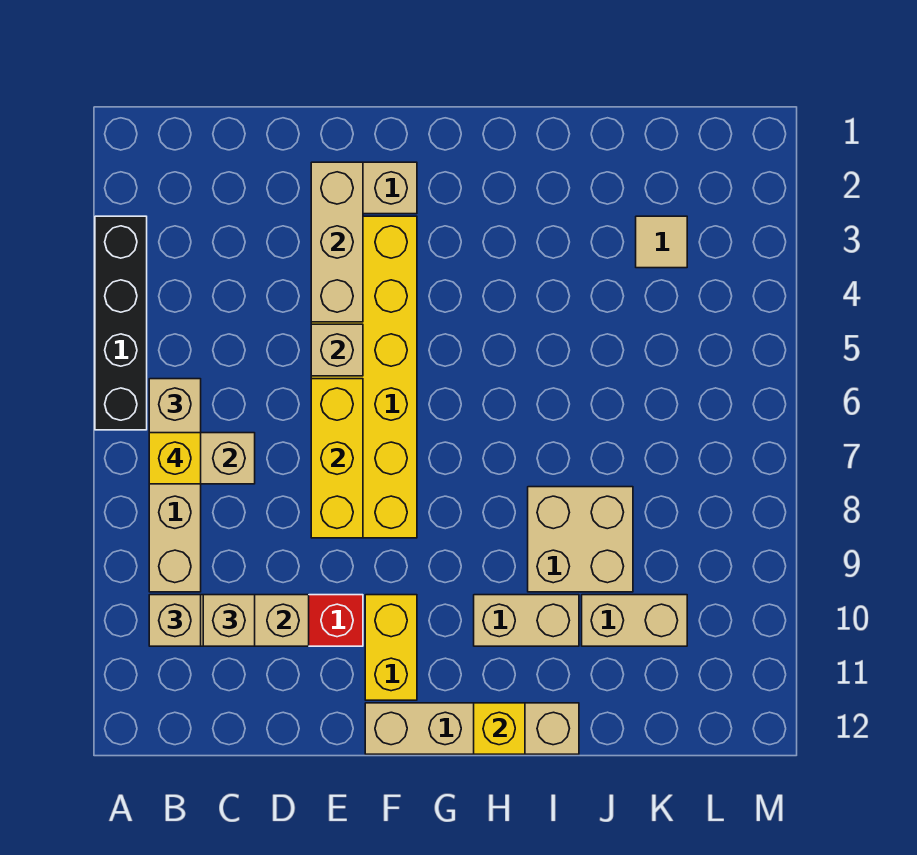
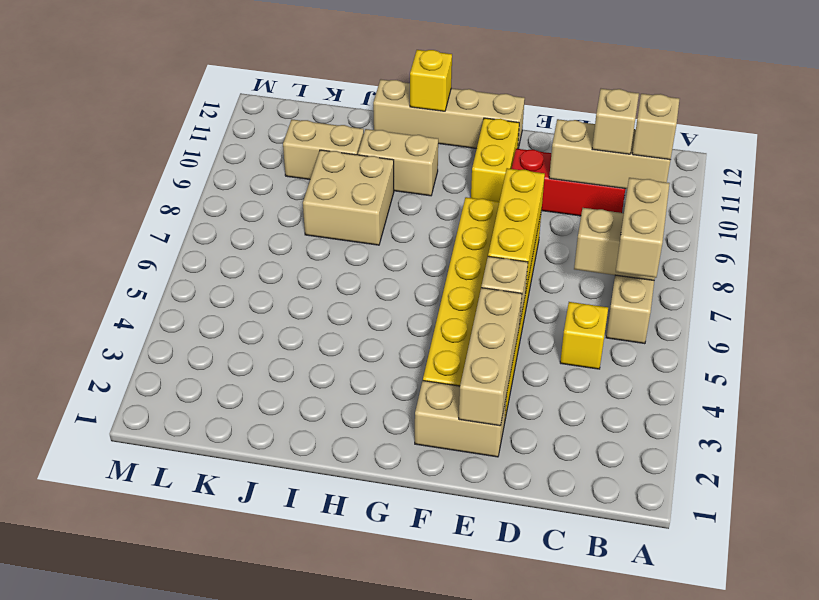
black 1x4 brick [95,216,147,430] -> none
yellow 1x1 brick [149,433,201,484] -> yellow 1x1 brick moved to [560,302,608,369]
tan 1x1 tile [636,216,687,268] -> none

